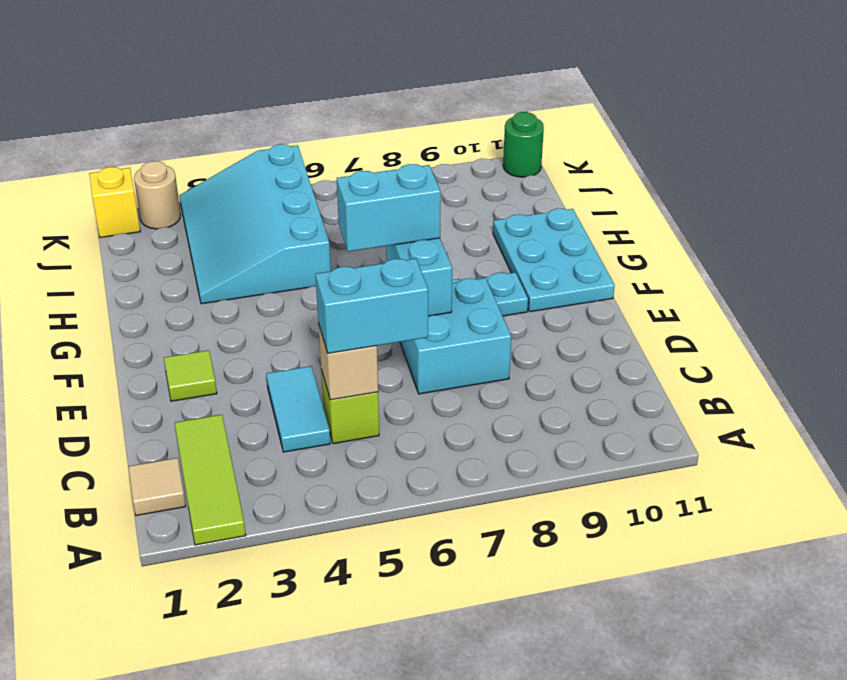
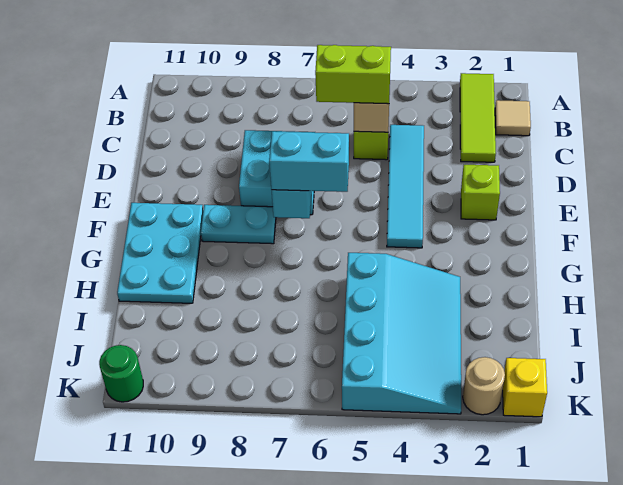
cyan 1x2 tile [266,366,330,452] -> cyan 1x4 tile [387,125,424,248]
cyan 1x2 brick [315,259,428,353] -> lime 1x2 brick [315,45,391,104]
lime 1x1 tile [164,350,217,401] -> lime 1x1 brick [461,165,500,220]

